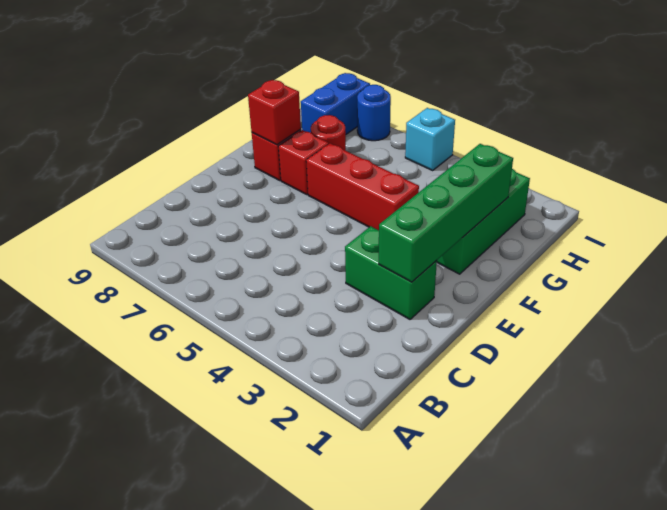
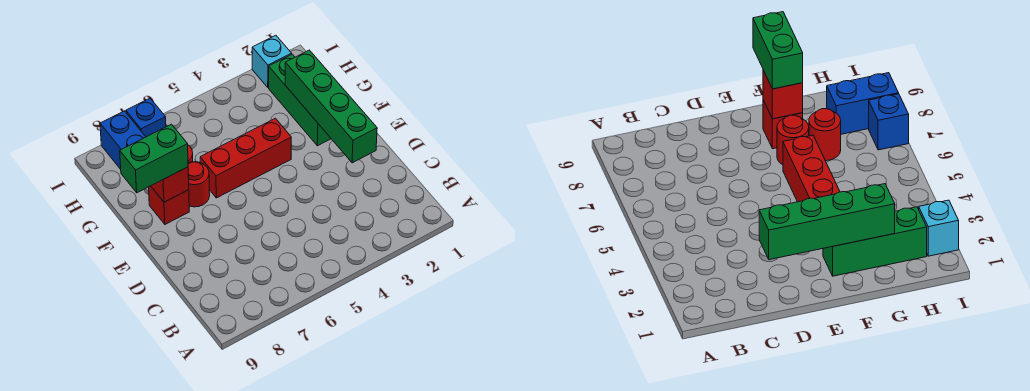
green 1x2 brick [345,226,437,319] -> green 1x2 brick moved to [120,124,188,193]
red 1x1 brick [278,130,329,195] -> red 1x1 round brick [188,162,210,207]
cyan 1x1 brick [405,108,455,170] -> cyan 1x1 brick moved to [252,35,292,87]
blue 1x1 round brick [357,85,391,141] -> blue 1x1 brick [126,98,166,137]

